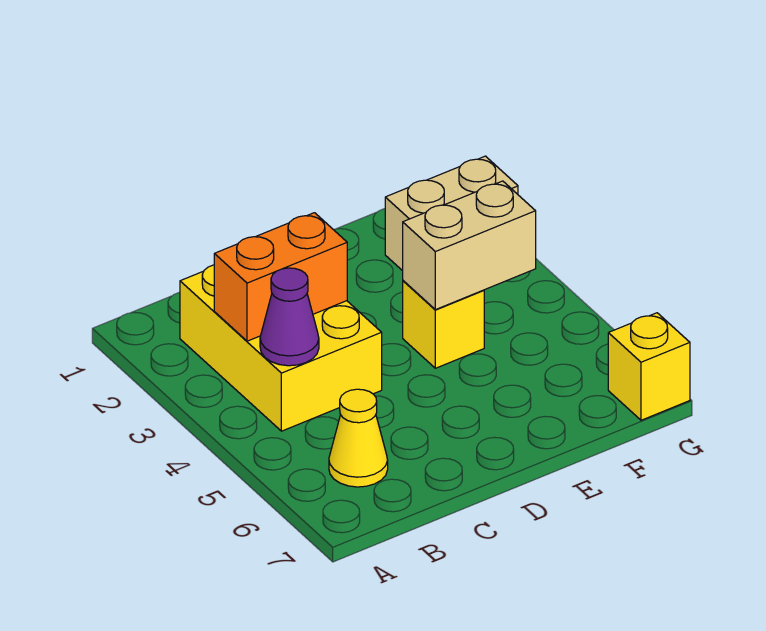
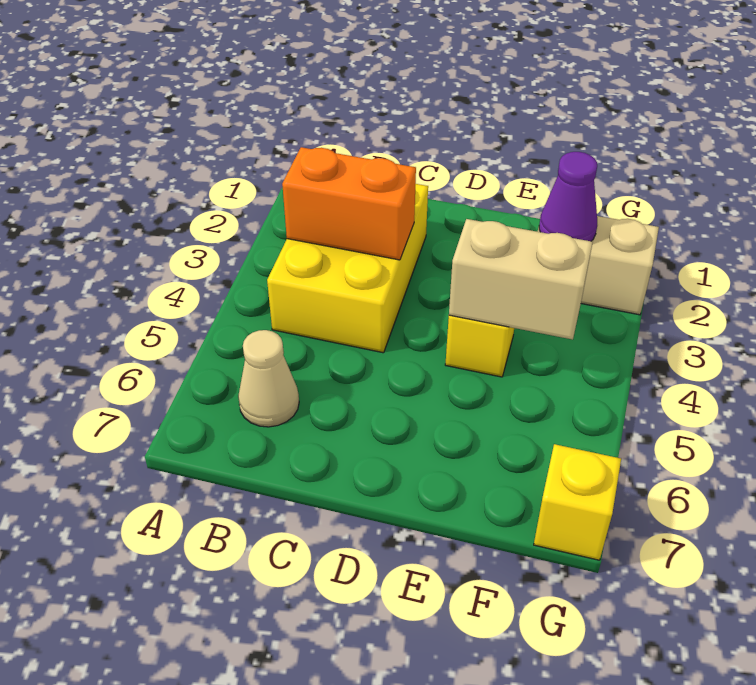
purple 1x1 cone [260,268,319,366] -> purple 1x1 cone moved to [539,152,597,241]
yellow 1x1 cone [329,389,388,487] -> tan 1x1 cone [238,330,299,427]

